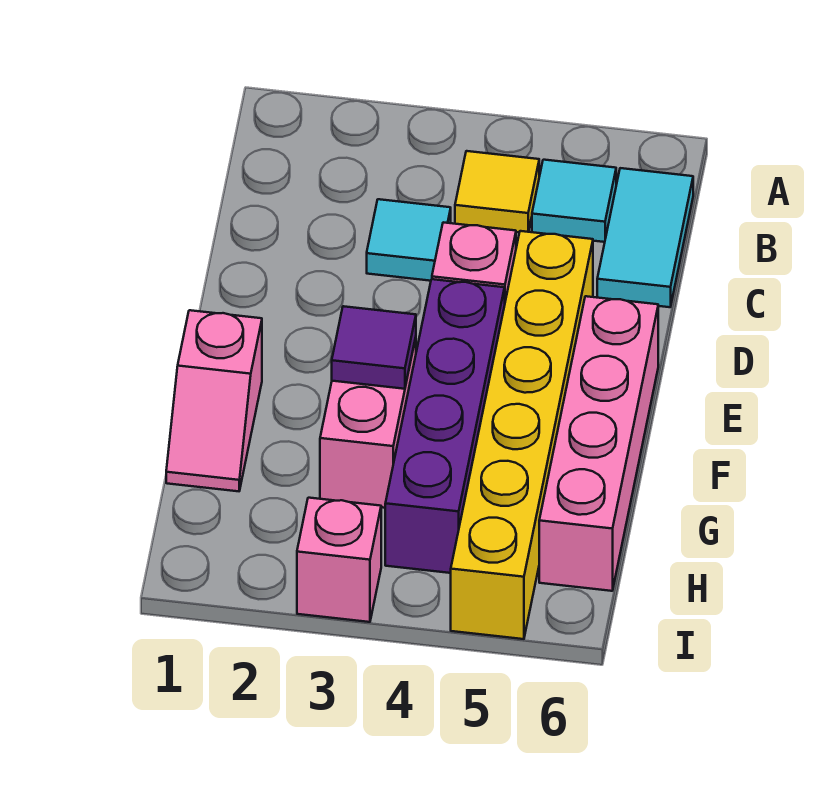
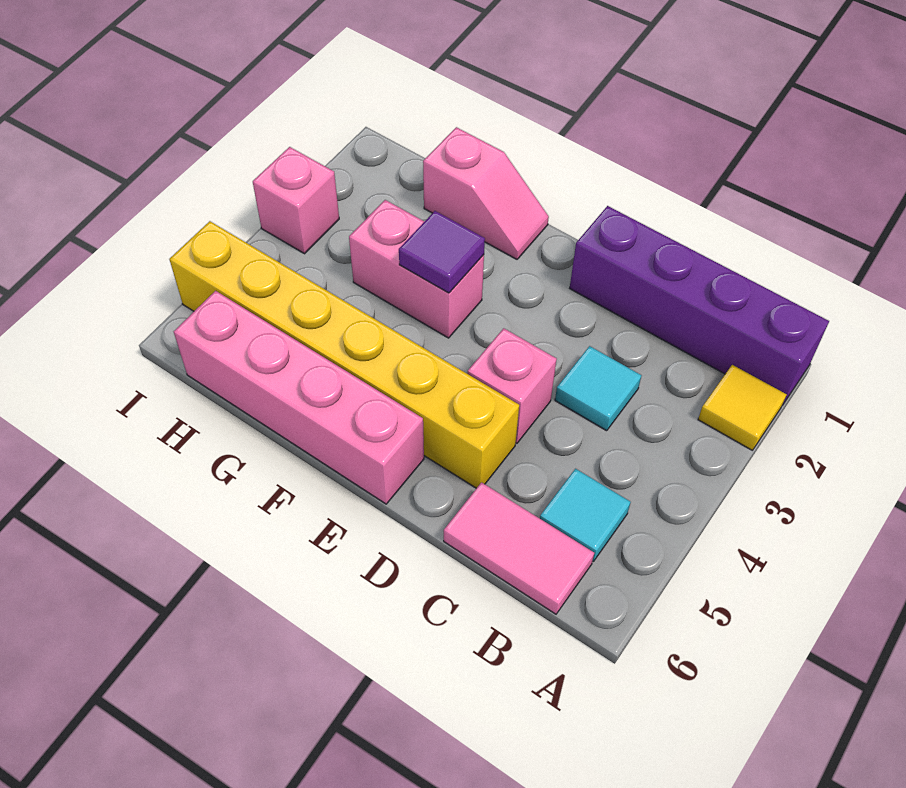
yellow 1x1 tile [455,151,539,233] -> yellow 1x1 tile moved to [698,365,787,450]
cyan 1x2 tile [597,168,693,307] -> pink 1x2 tile [444,482,594,614]
purple 1x4 brick [385,279,505,573] -> purple 1x4 brick moved to [570,206,829,405]
pink 1x2 slope [166,310,262,491] -> pink 1x2 slope turned to [423,127,549,259]

